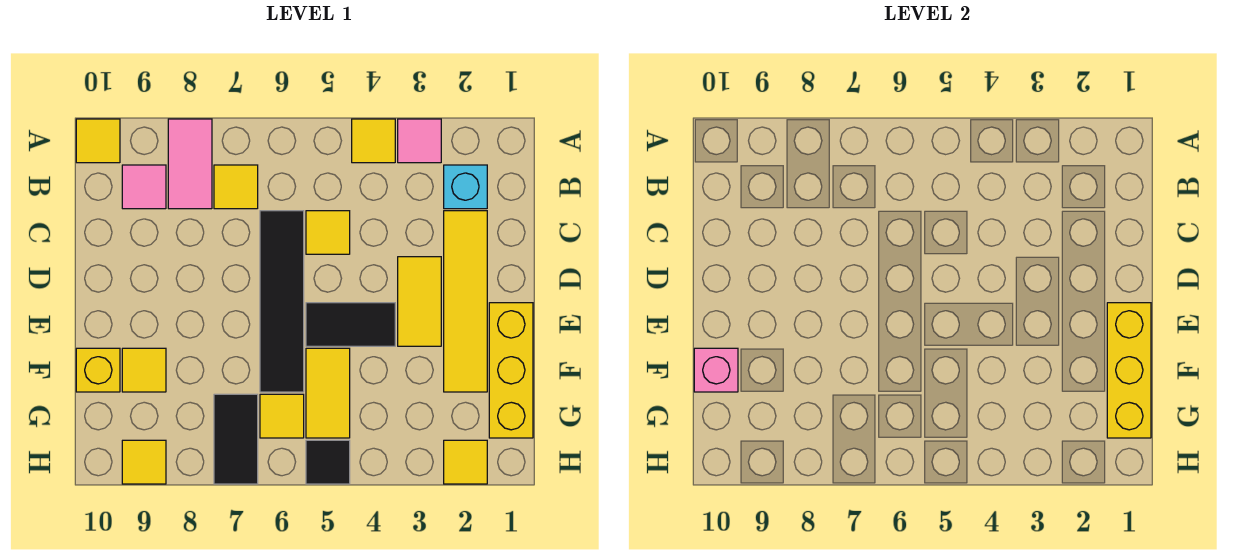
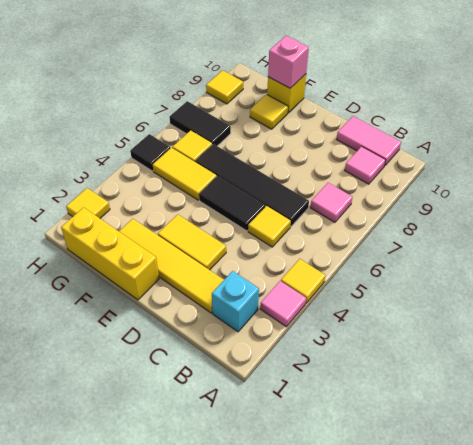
pink 1x2 tile [168,119,212,209] -> pink 1x2 tile moved to [337,116,401,166]
yellow 1x1 tile [76,119,120,163] -> none
yellow 1x1 tile [214,165,258,209] -> pink 1x1 tile [310,183,353,222]
yellow 1x3 brick [1107,303,1151,438] -> none
black 1x2 tile [306,303,395,346] -> black 1x2 tile turned to [199,176,265,231]

